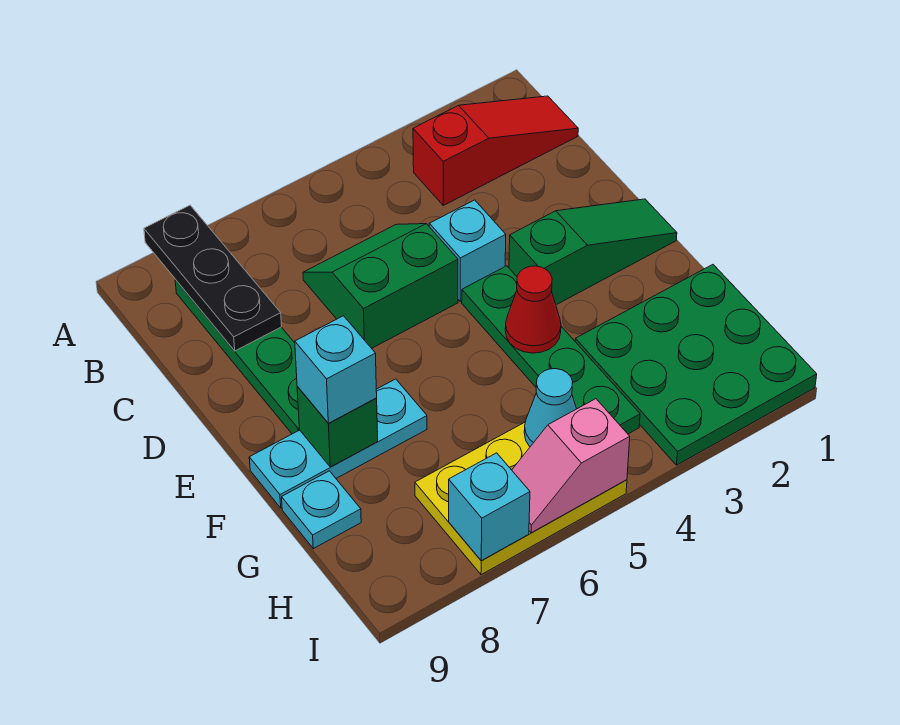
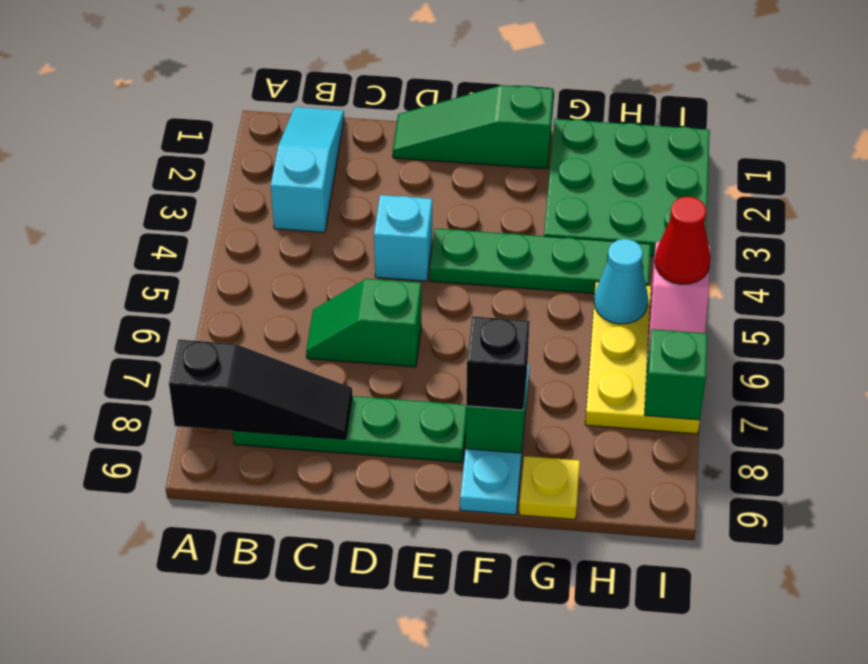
black 1x3 plate [144,205,282,351] -> black 1x3 slope [169,340,352,439]
red 1x3 slope [413,96,578,205] -> cyan 1x3 slope [271,107,344,232]
green 2x2 slope [303,224,458,348] -> green 1x2 slope [306,279,422,367]
green 1x3 slope [509,199,677,305] -> green 1x3 slope turned to [393,85,553,169]
red 1x1 cone [505,266,561,353] -> red 1x1 cone moved to [655,197,711,284]
cyan 1x1 brick [295,316,377,423] -> black 1x1 brick [466,316,530,410]
cyan 1x1 plate [282,471,361,549] -> yellow 1x1 plate [519,456,580,519]
cyan 1x1 brick [449,453,530,561] -> green 1x1 brick [645,329,707,420]

